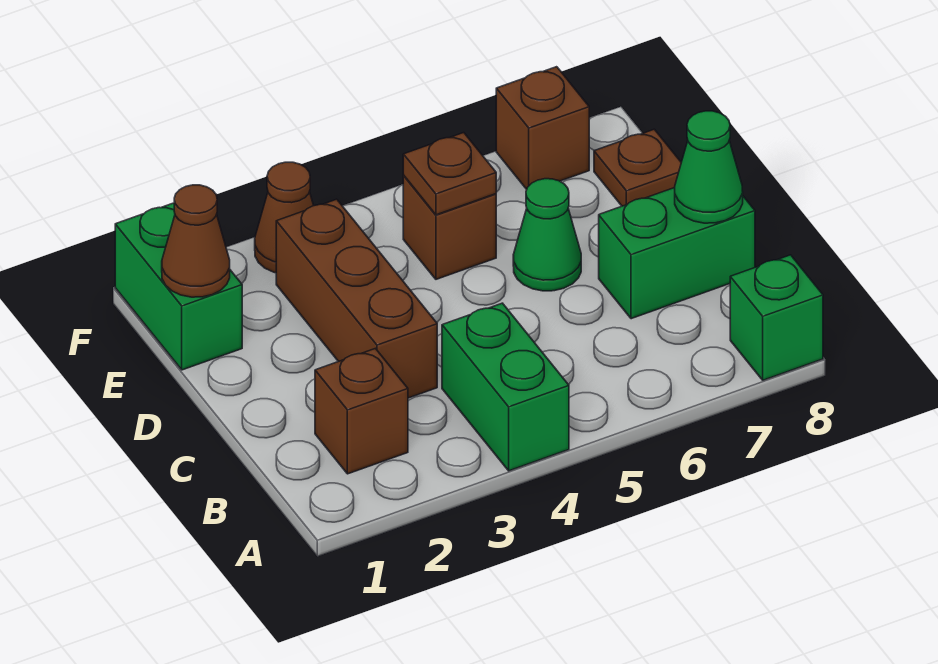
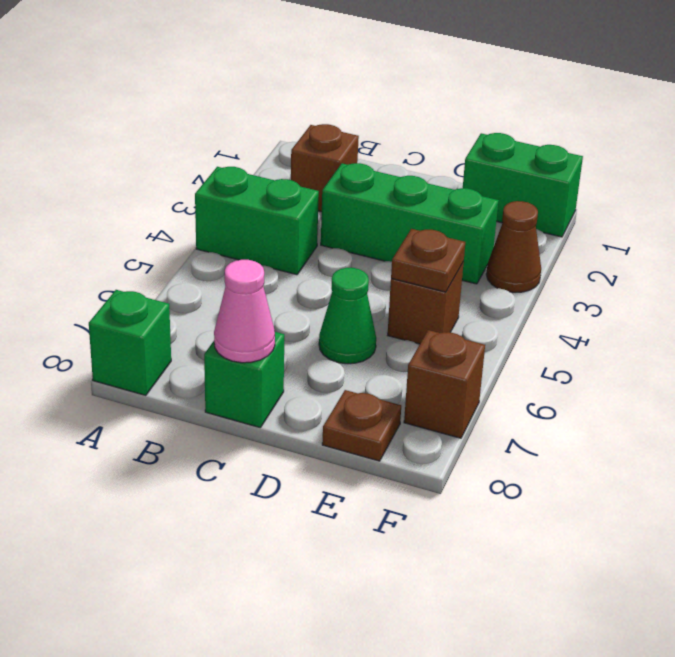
brown 1x3 brick [276,199,437,398] -> green 1x3 brick [321,163,499,284]
green 1x2 brick [599,188,755,319] -> green 1x1 brick [204,332,284,428]
green 1x1 cone [675,111,743,223] -> pink 1x1 cone [214,260,275,363]
brown 1x1 cone [162,185,230,297] -> none

